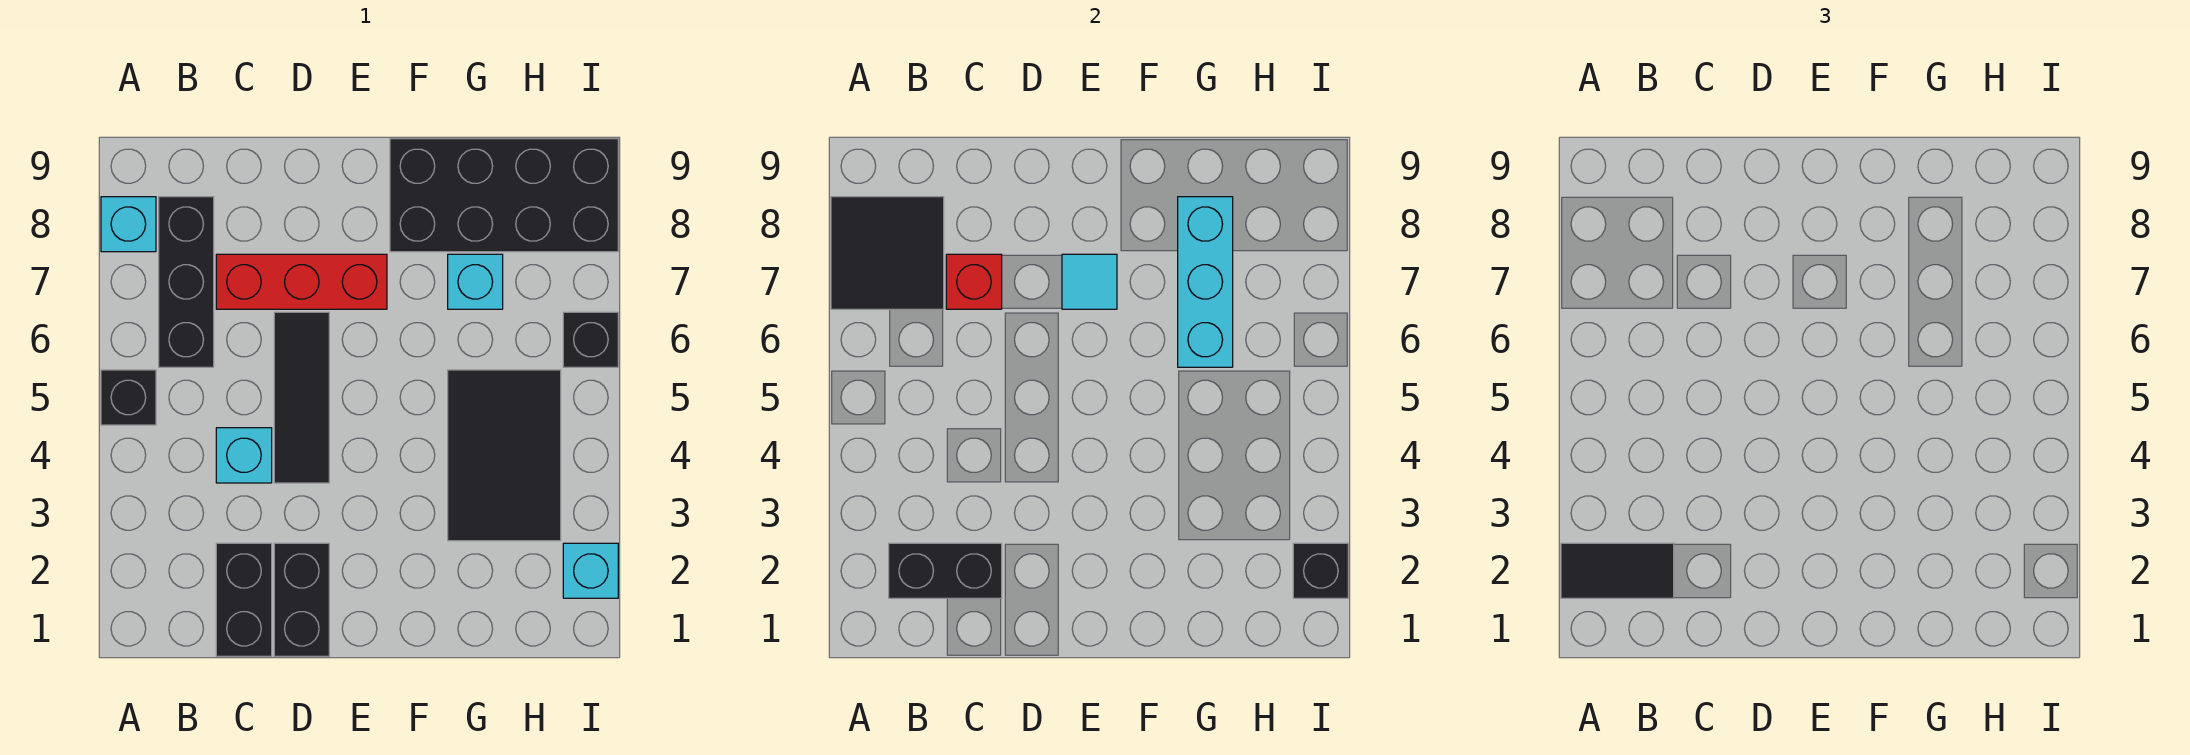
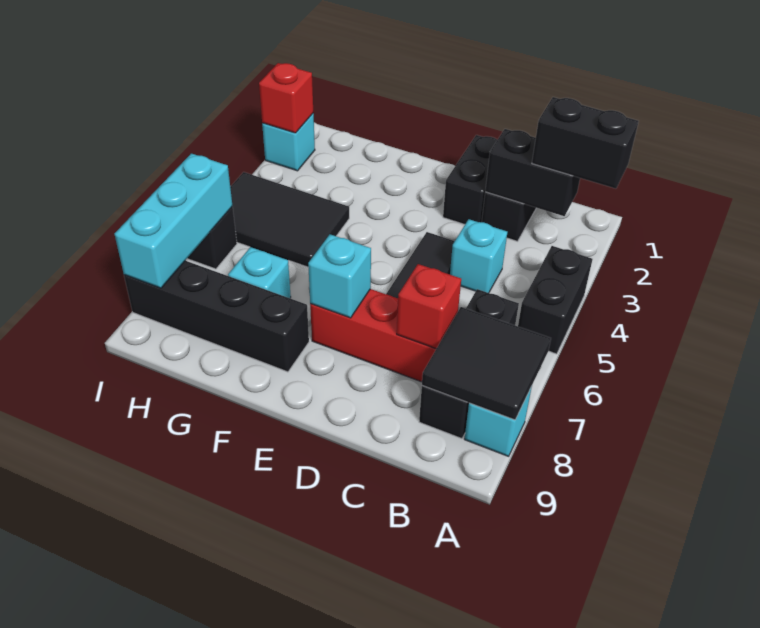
black 1x2 tile [1561,543,1674,598] -> black 1x2 brick [532,97,639,189]
black 1x1 brick [101,370,156,425] -> black 1x2 brick [518,246,592,354]
cyan 1x1 tile [1062,254,1117,309] -> cyan 1x1 brick [308,234,371,318]
black 2x4 brick [390,139,618,252] -> black 1x4 brick [124,261,309,372]
black 2x3 tile [448,370,561,541] -> black 2x3 tile turned to [230,172,349,267]
cyan 1x3 brick [1178,197,1233,367] -> cyan 1x3 brick moved to [115,154,232,288]
black 1x1 brick [1293,543,1348,598] -> red 1x1 brick [259,63,313,133]

